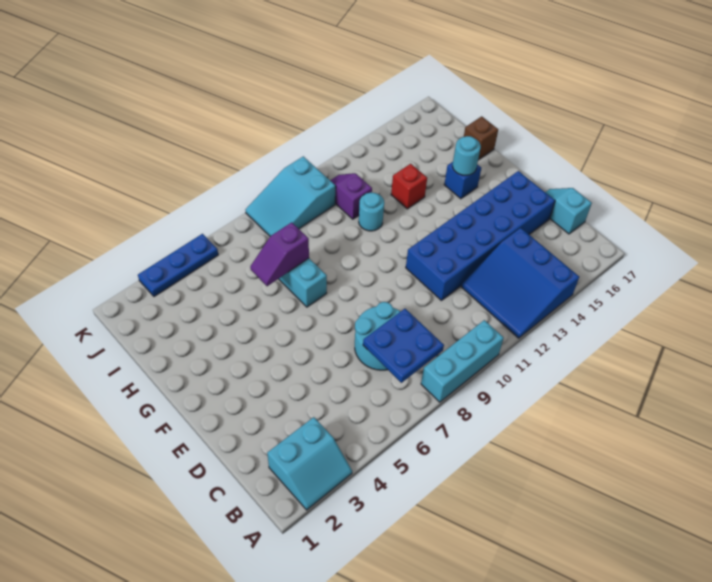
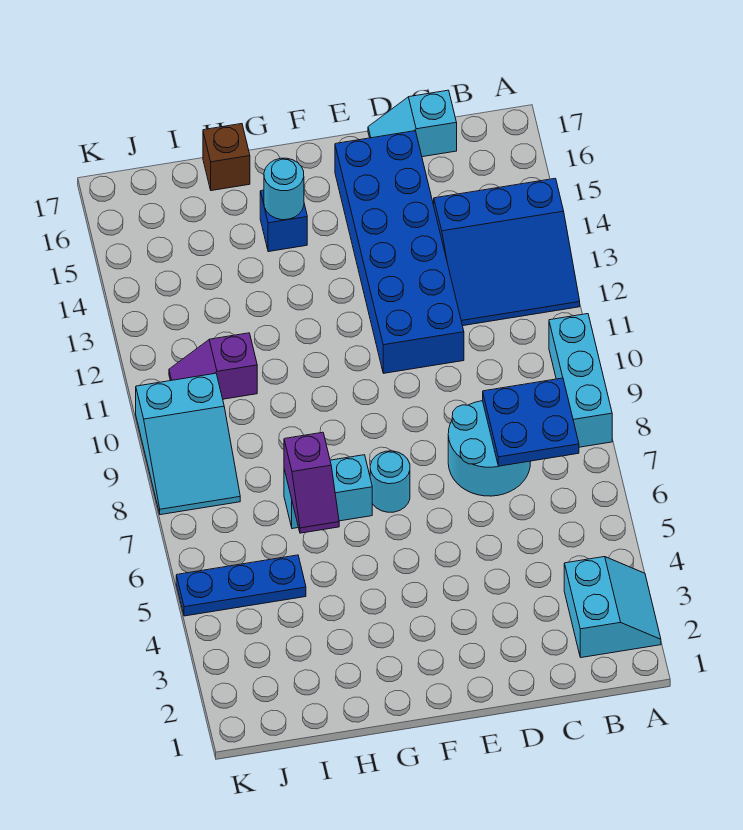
cyan 1x1 round brick [359,193,384,231] -> cyan 1x1 round brick moved to [370,451,410,512]
red 1x1 brick [391,164,427,209] -> none
blue 1x3 plate [138,234,218,297] -> blue 1x3 plate turned to [176,555,306,616]

